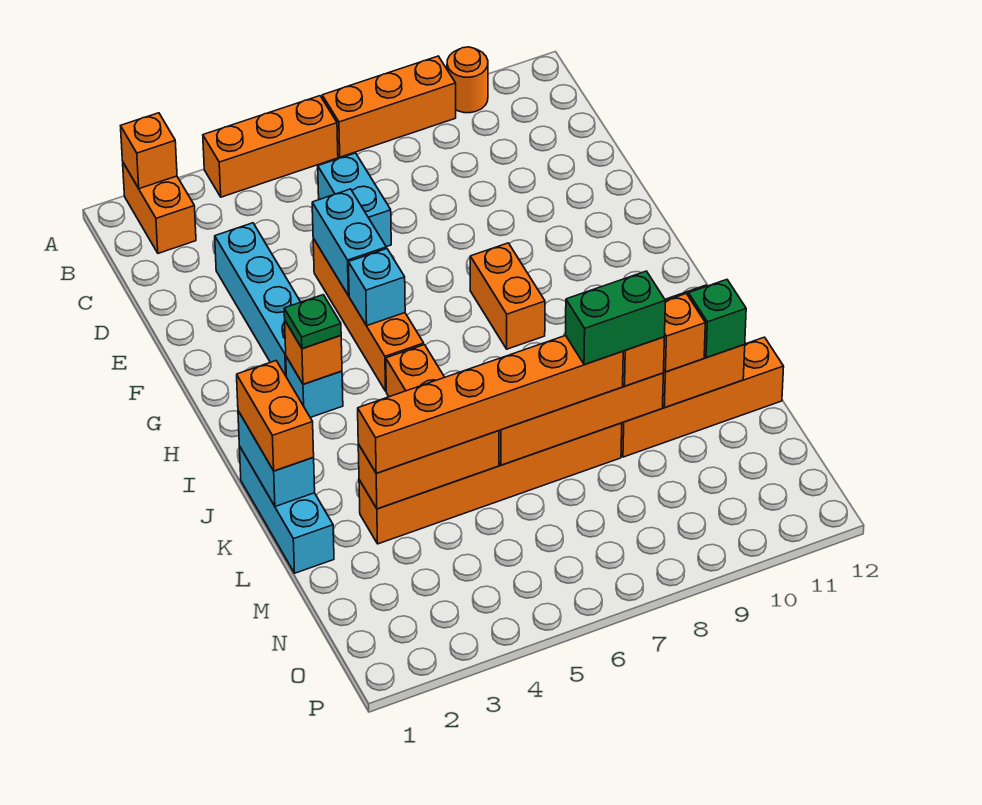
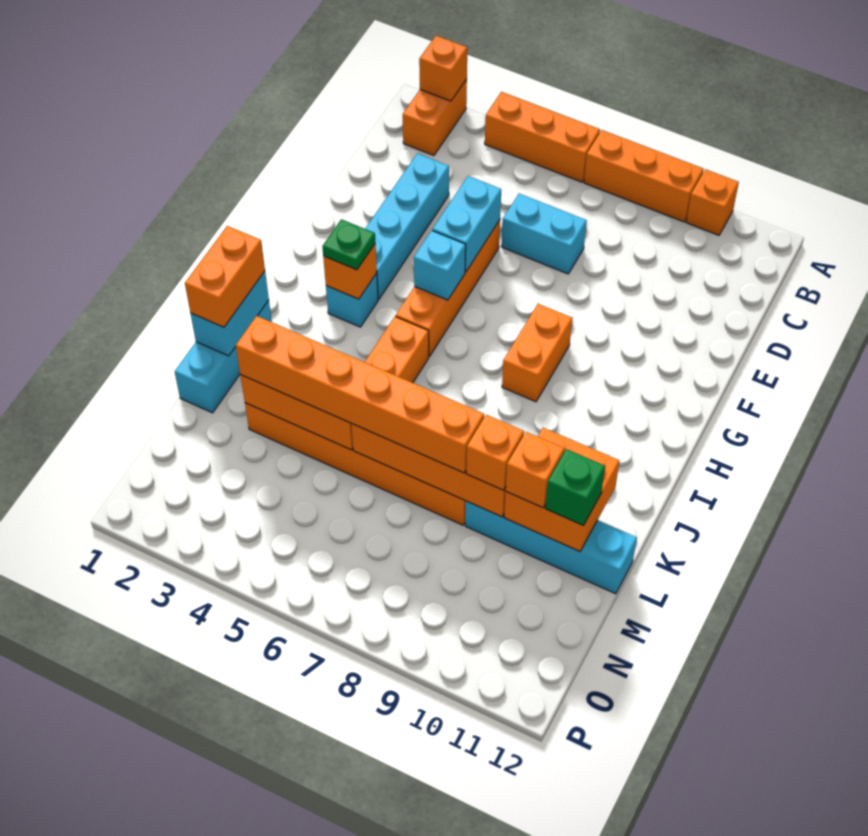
orange 1x1 round brick [447,47,488,113] -> orange 1x1 brick [686,169,739,235]
cyan 1x2 brick [318,153,391,247] -> cyan 1x2 brick turned to [501,194,587,274]
green 1x2 brick [566,271,665,365] -> none
orange 1x4 brick [621,337,784,457] -> cyan 1x4 brick [465,501,637,594]

